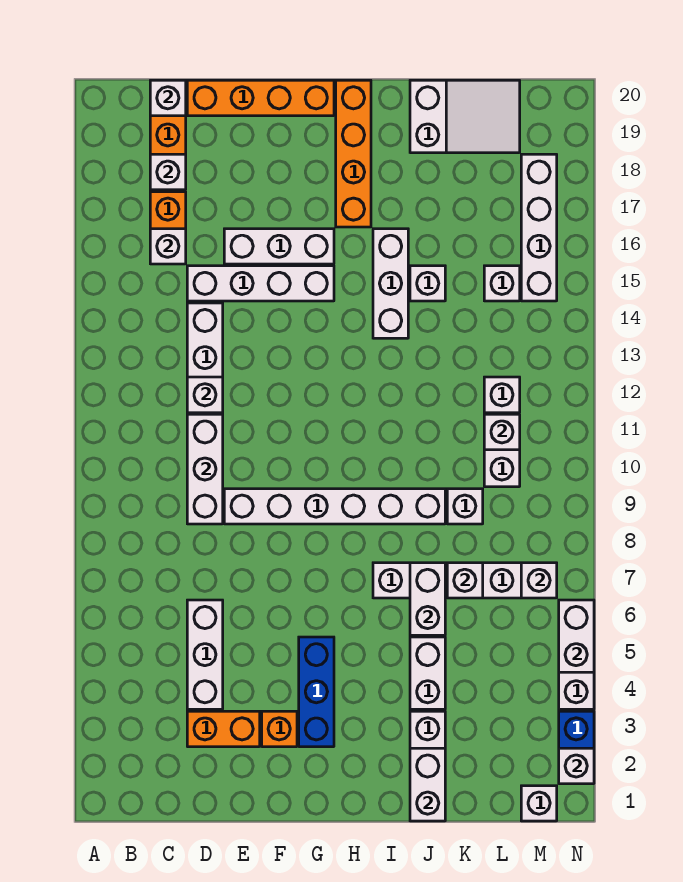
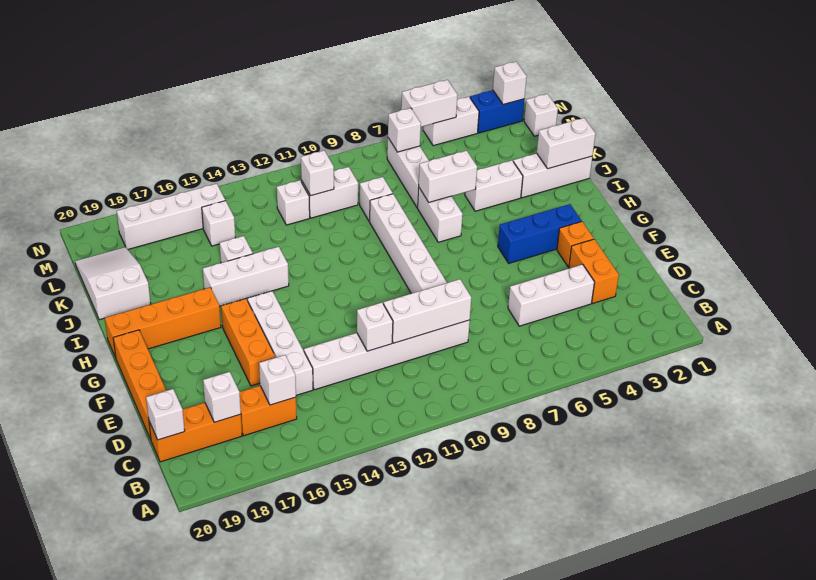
white 1x3 brick [224,229,334,264] -> orange 1x3 brick [221,299,275,386]
white 1x1 brick [447,563,483,598] -> none

